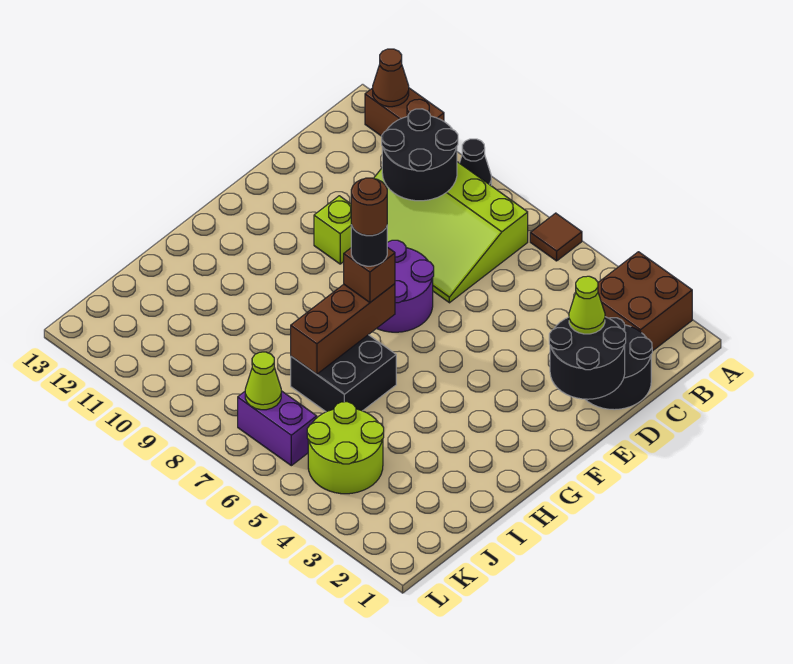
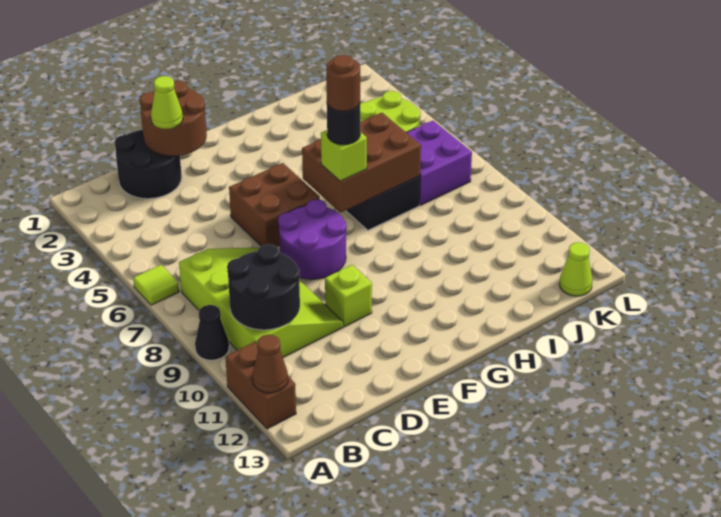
brown 2x2 brick [598,252,692,351] -> brown 2x2 brick moved to [229,163,320,247]
brown 1x1 tile [530,213,582,261] -> lime 1x1 tile [133,265,179,305]
black 2x2 round brick [549,317,626,399] -> brown 2x2 round brick [140,81,207,156]
brown 1x3 brick [291,284,395,374] -> brown 2x3 brick [302,113,421,213]
brown 1x1 brick [344,247,395,302] -> lime 1x1 brick [321,130,367,181]
purple 1x2 brick [238,391,317,466] -> purple 2x2 brick [406,121,472,205]
lime 1x1 cone [245,352,281,410] -> lime 1x1 cone moved to [559,242,592,296]

